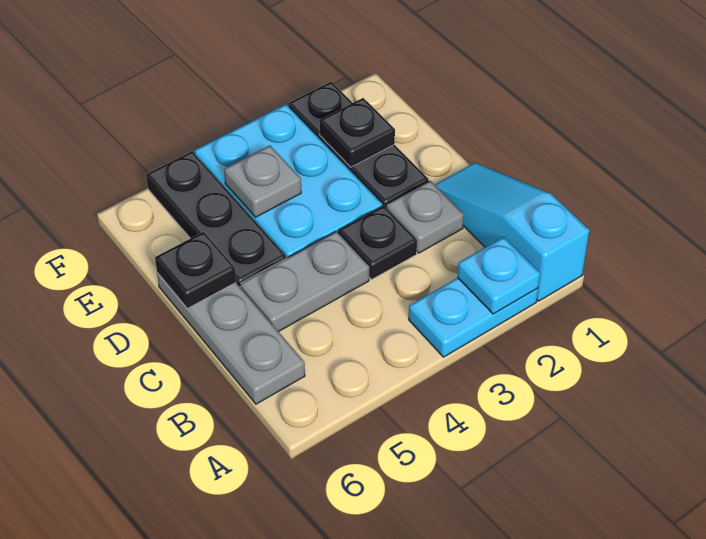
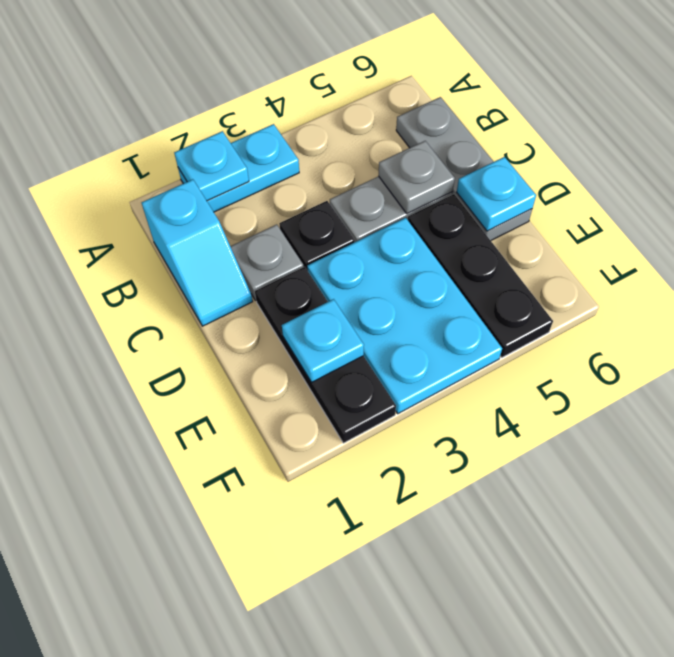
cyan 1x3 slope [435,163,589,301] -> cyan 1x2 slope [142,179,253,326]
black 1x1 plate [155,232,236,308] -> cyan 1x1 plate [457,157,536,231]
black 1x1 plate [319,98,395,167] -> cyan 1x1 plate [282,299,364,382]
grey 1x1 plate [224,145,301,217] -> grey 1x1 plate moved to [378,141,455,214]

